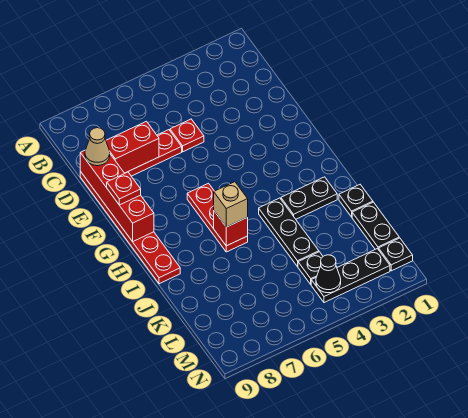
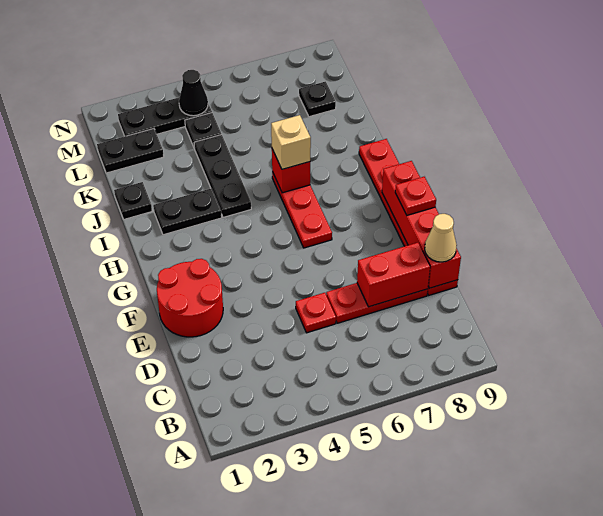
none -> red 2x2 round brick [157,259,223,337]
black 1x2 plate [352,202,399,250] -> black 1x2 plate turned to [97,129,164,173]
black 1x1 plate [379,238,413,271] -> black 1x1 plate moved to [299,82,336,117]

